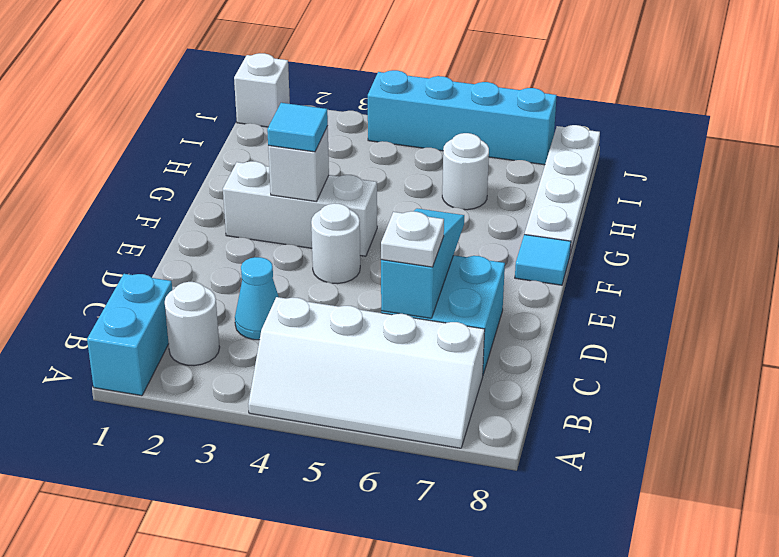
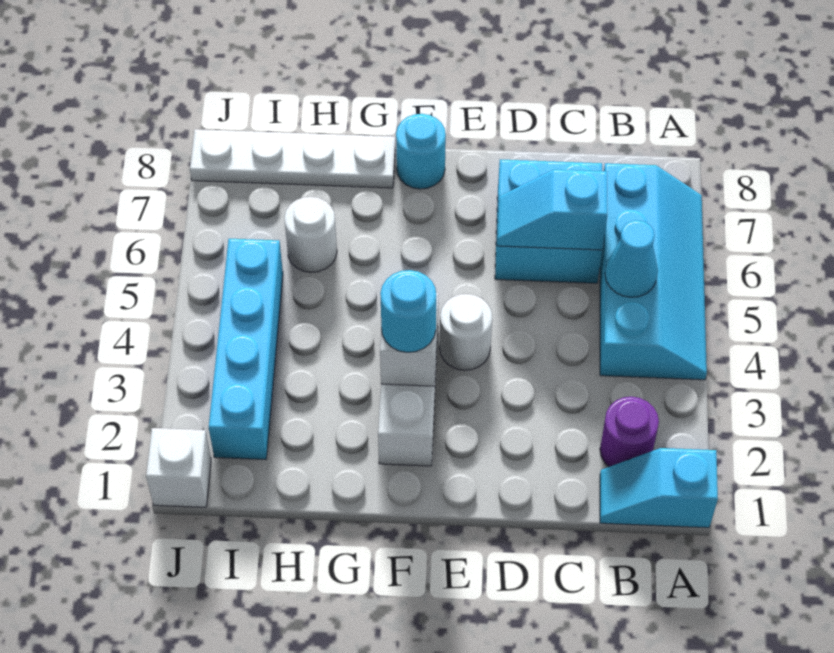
cyan 1x2 brick [87,274,172,396] -> cyan 1x2 slope [600,448,718,528]
white 2x4 slope [248,297,485,448] -> cyan 2x4 slope [600,163,707,380]
white 1x1 round brick [165,282,220,366] -> purple 1x1 round brick [600,397,659,467]
cyan 1x1 cone [235,257,279,340] -> cyan 1x1 cone moved to [605,220,658,297]
cyan 1x3 slope [381,208,464,318] -> cyan 1x2 slope [497,169,607,250]
white 1x1 plate [381,211,444,267] -> none
cyan 1x1 tile [267,103,328,152] -> cyan 1x1 round brick [380,270,436,352]
cyan 1x1 tile [515,235,571,285] -> cyan 1x1 round brick [396,114,446,189]
cyan 1x4 brick [368,70,557,165] -> cyan 1x4 brick moved to [209,239,283,459]

